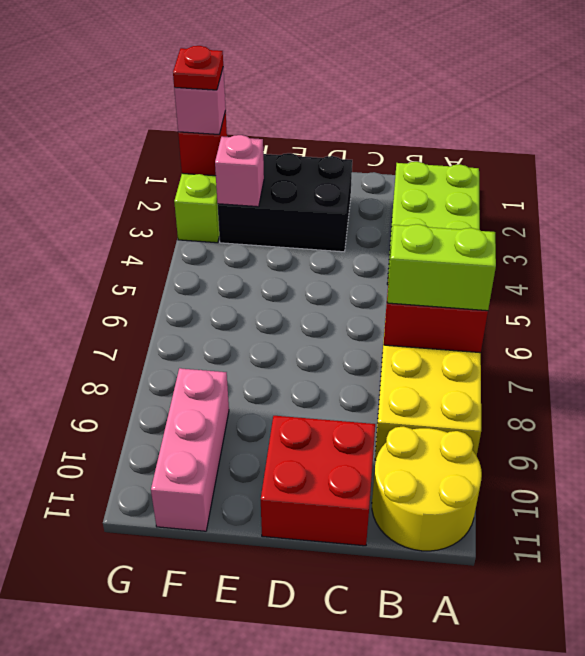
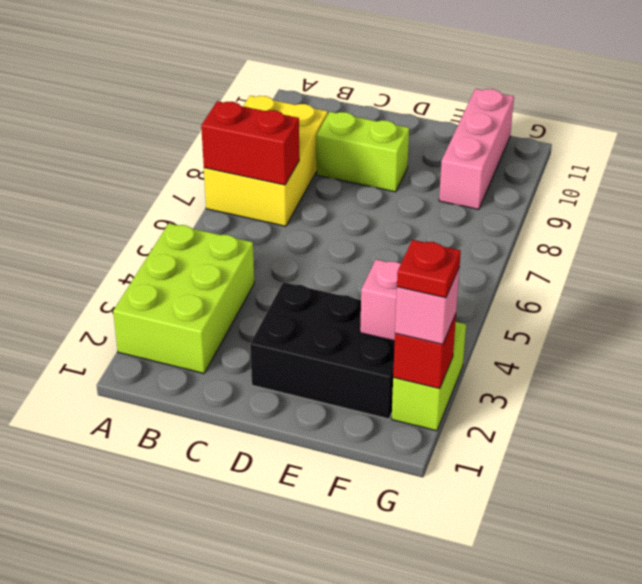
lime 1x2 brick [387,224,496,311] -> lime 1x2 brick moved to [316,112,409,192]
yellow 2x2 round brick [372,426,482,551] -> none
red 2x2 brick [261,416,375,546] -> none

